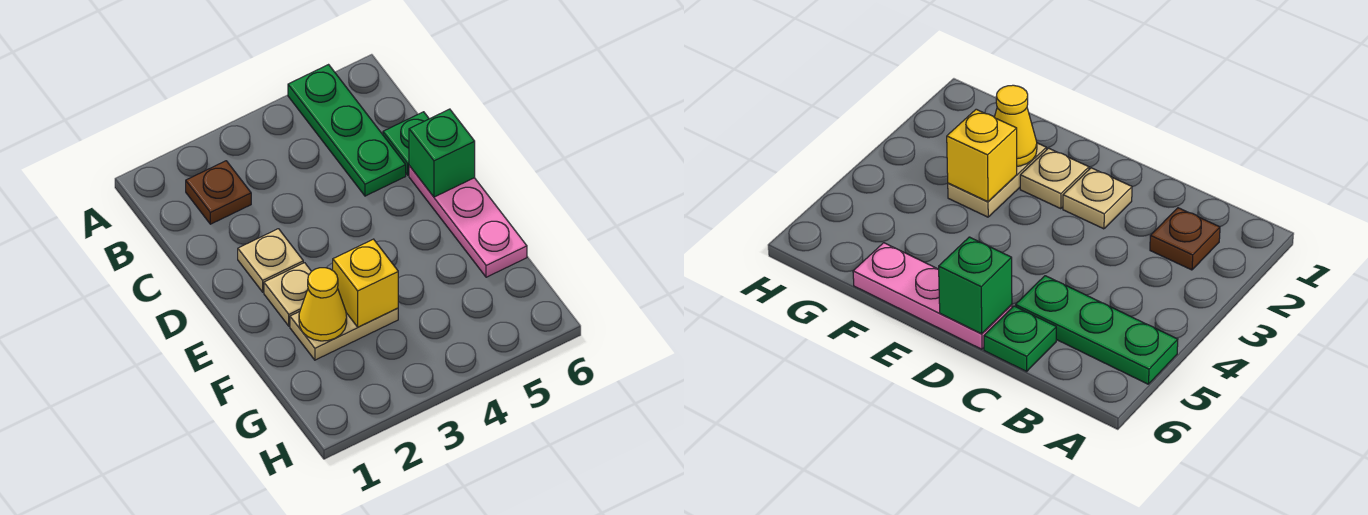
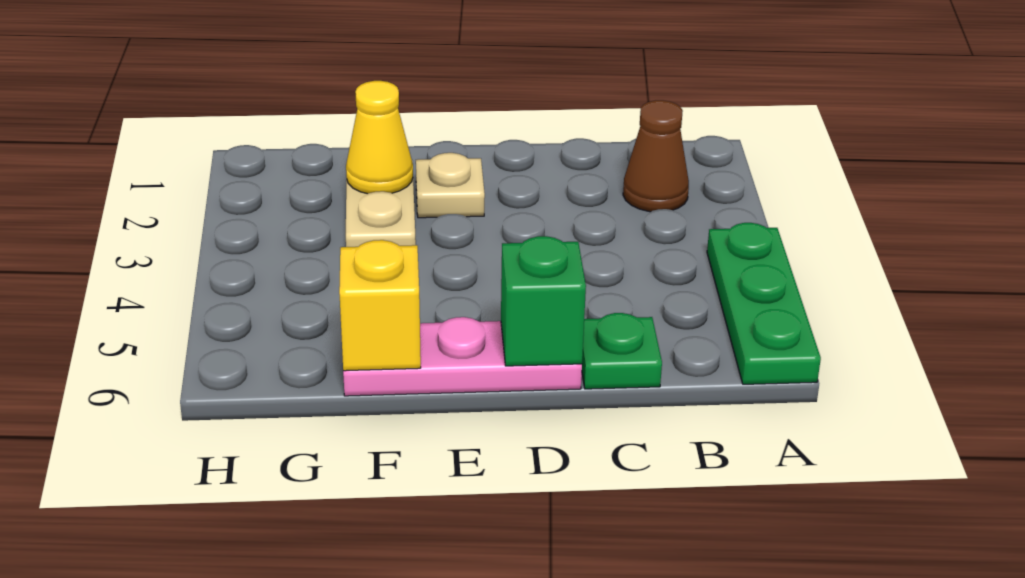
green 1x3 plate [288,65,406,196] -> green 1x3 plate turned to [707,223,821,384]
brown 1x1 plate [186,161,251,224] -> brown 1x1 cone [623,100,689,212]
tan 1x1 plate [238,229,303,292] -> none
yellow 1x1 brick [333,239,398,327] -> yellow 1x1 brick moved to [339,240,421,371]

